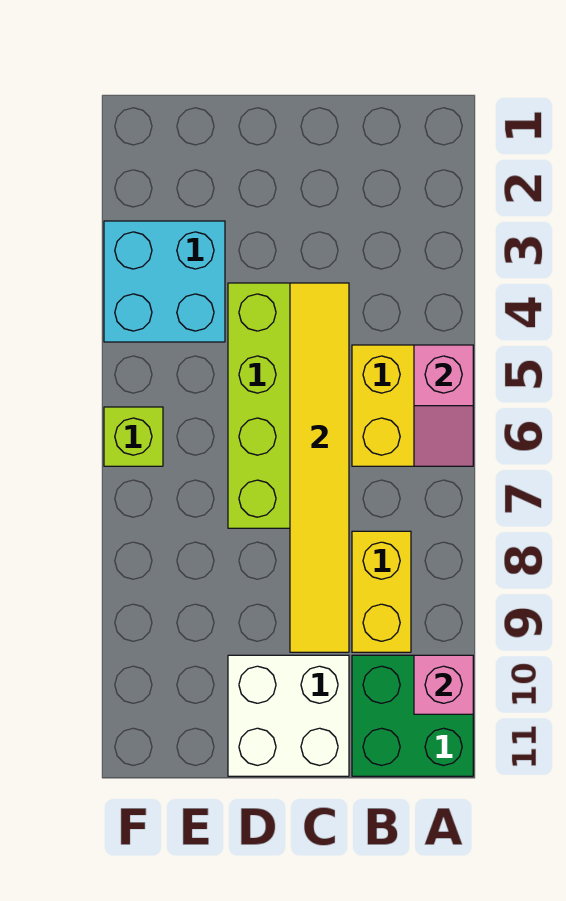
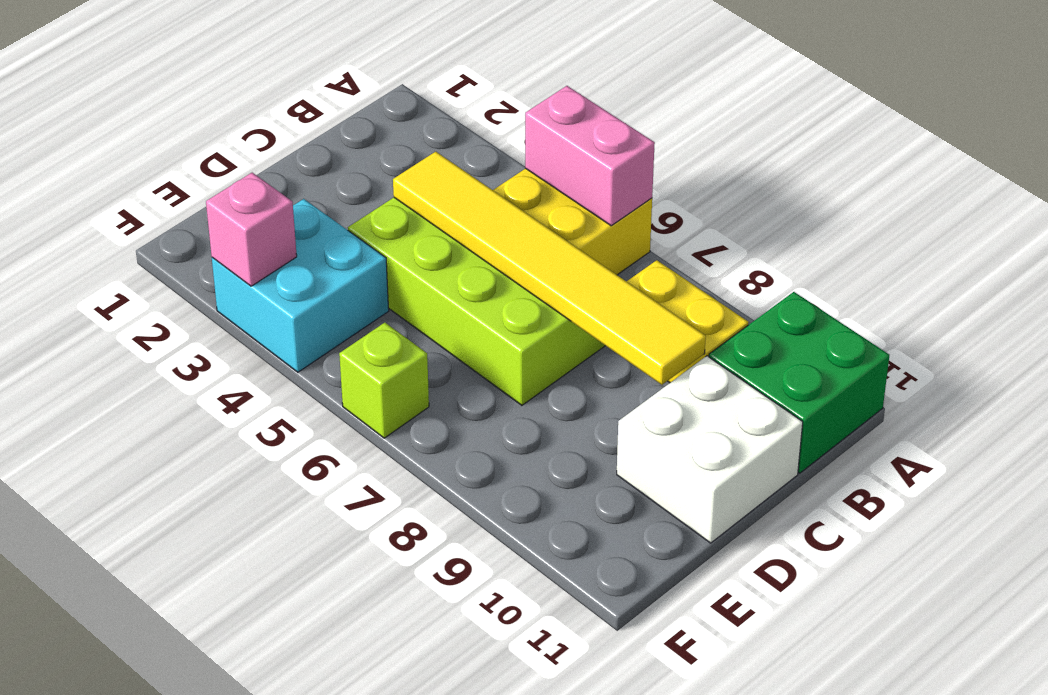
pink 1x2 slope [414,345,473,466] -> pink 1x2 brick [525,86,655,226]
pink 1x1 brick [414,655,473,714] -> pink 1x1 brick moved to [206,173,297,286]

